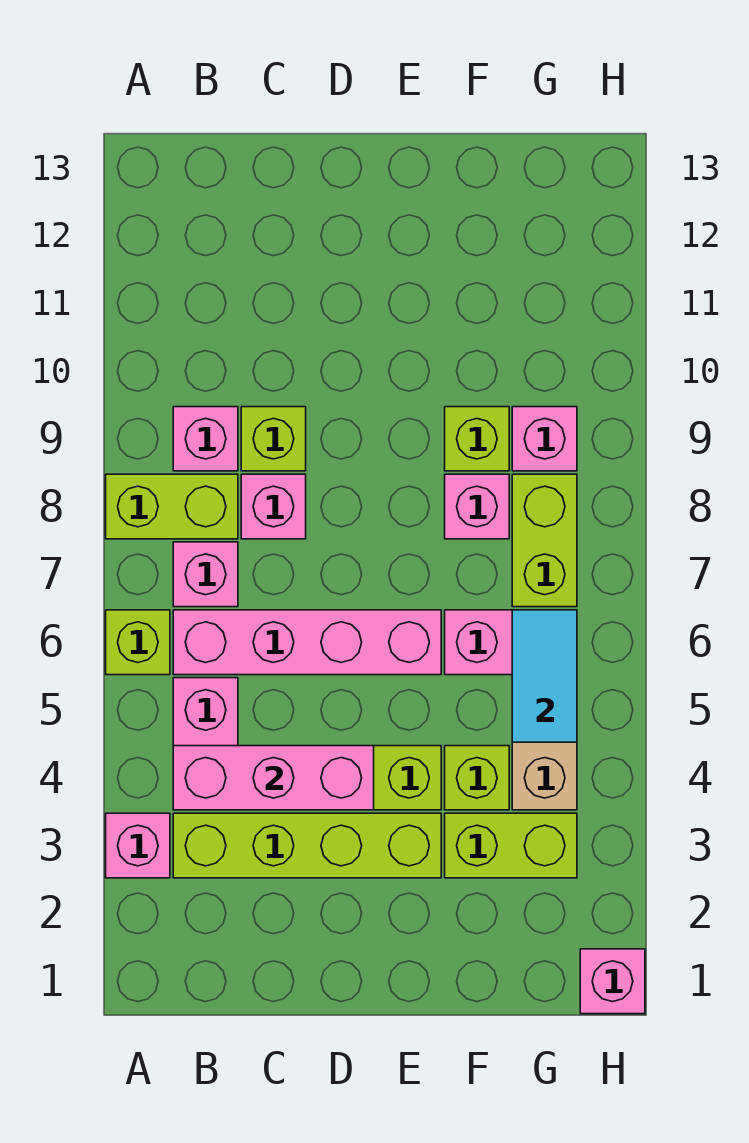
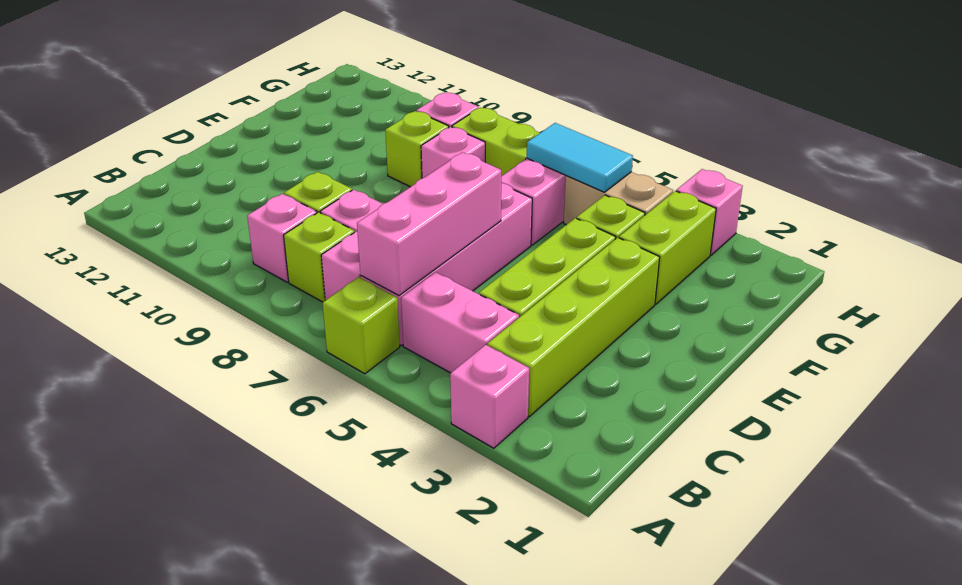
lime 1x2 brick [106,474,238,539] -> lime 1x1 brick [284,212,354,302]
pink 1x3 brick [173,746,374,810] -> pink 1x3 brick moved to [357,152,501,296]
pink 1x1 brick [580,949,645,1014] -> pink 1x1 brick moved to [676,169,743,255]

